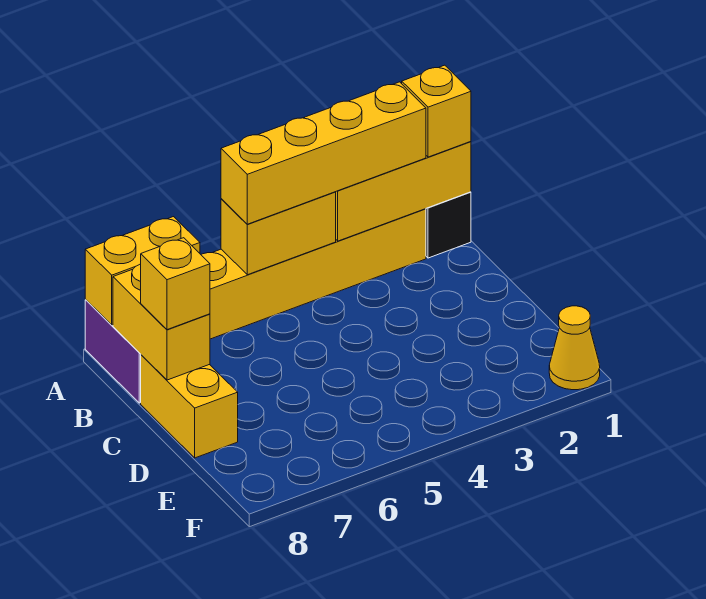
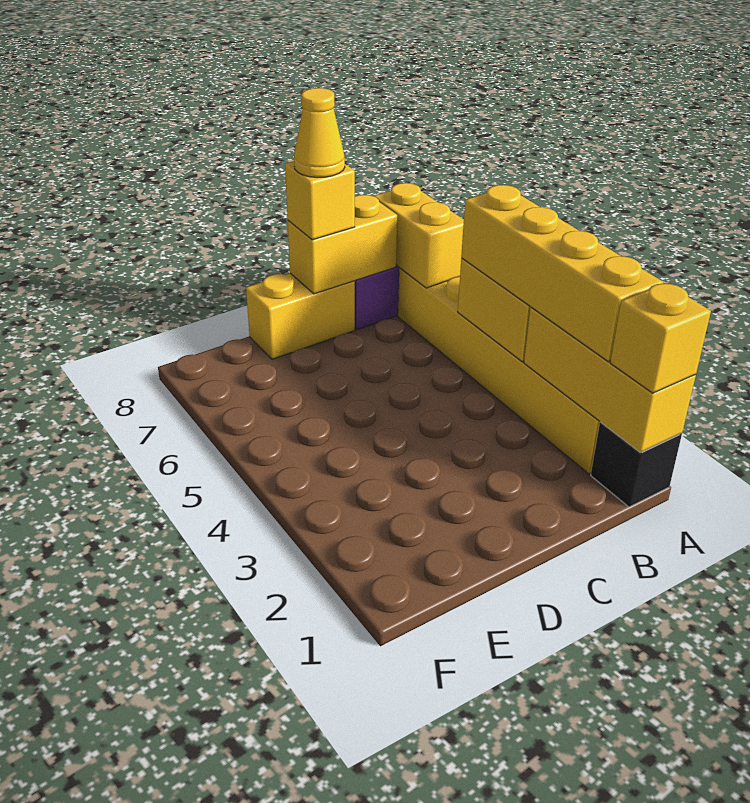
yellow 1x1 cone [549,306,600,390] -> yellow 1x1 cone moved to [294,88,345,178]

